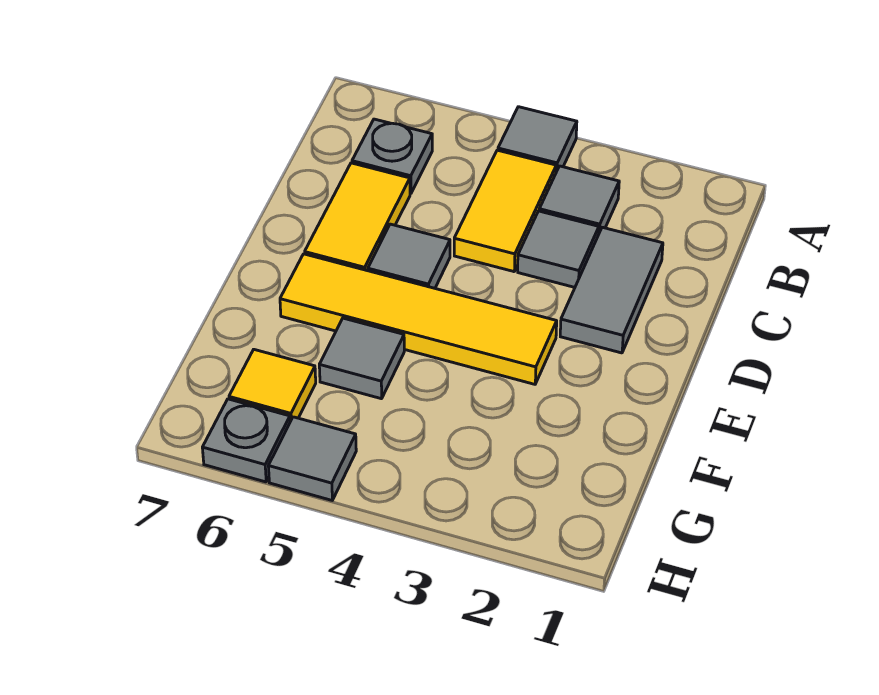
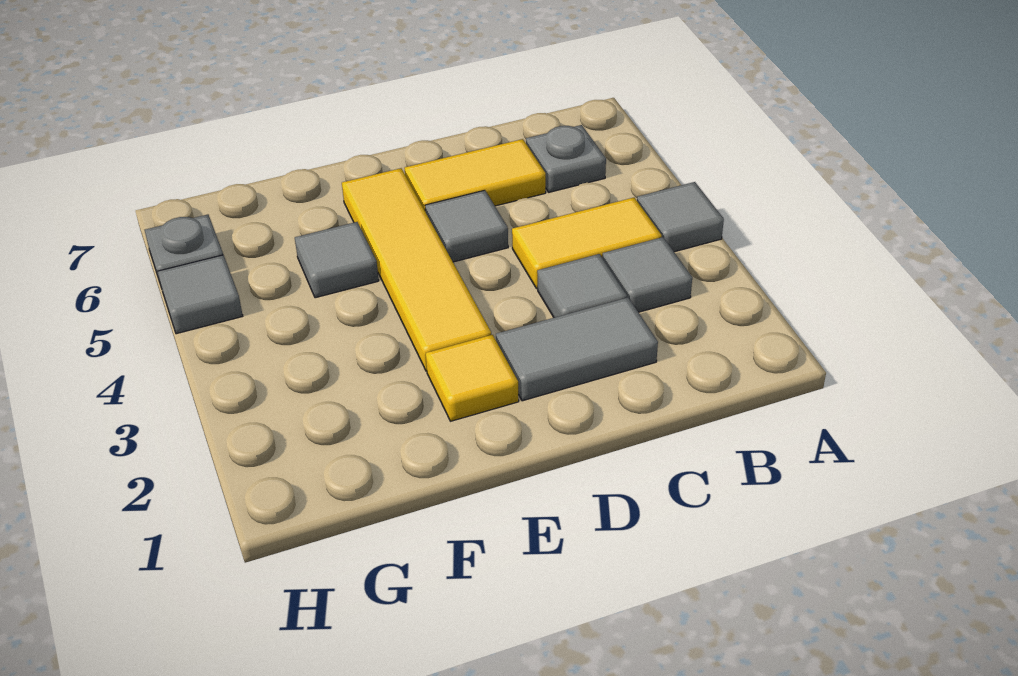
yellow 1x1 tile [229,350,316,422] -> yellow 1x1 tile moved to [426,335,519,421]

